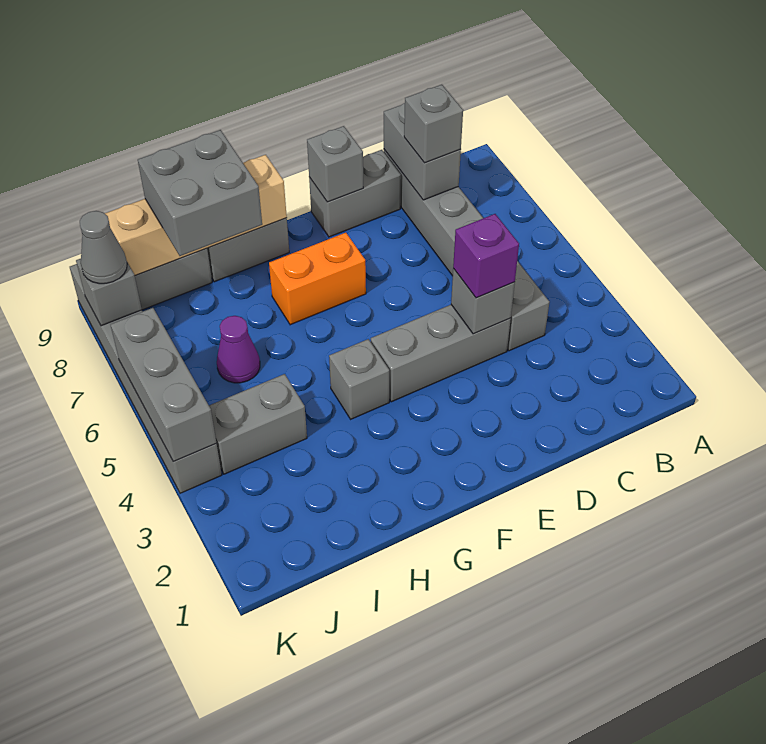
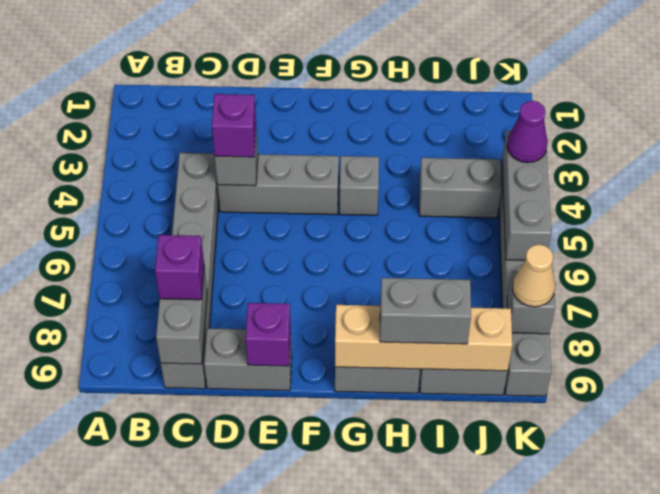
grey 1x1 brick [404,85,463,163] -> purple 1x1 brick [155,235,204,300]
grey 1x1 brick [307,126,363,202] -> purple 1x1 brick [246,303,291,366]
orange 1x2 brick [269,233,366,325] -> none
grey 2x2 brick [138,130,262,256] -> grey 1x2 brick [380,278,471,344]
purple 1x1 cone [217,316,260,383] -> purple 1x1 cone moved to [507,101,548,163]
grey 1x1 cone [80,211,127,284] -> tan 1x1 cone [512,244,555,307]

